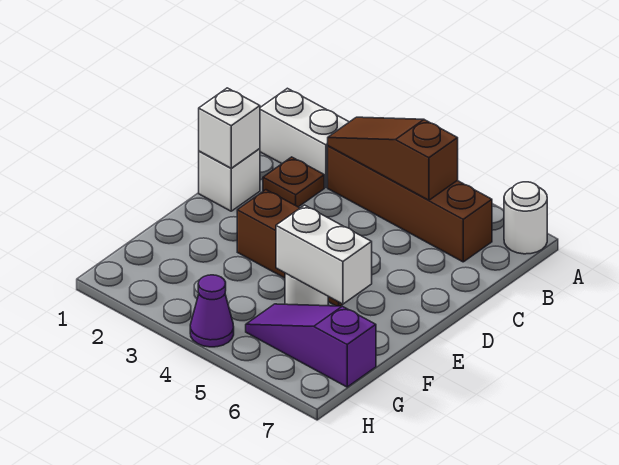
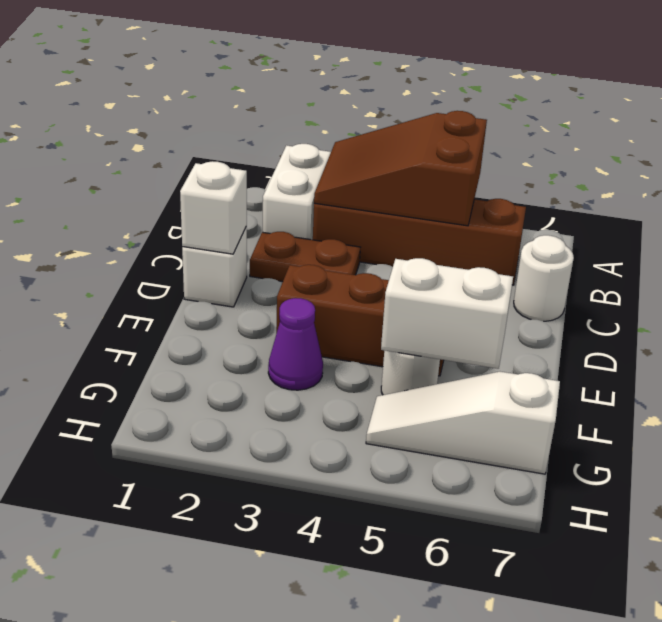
white 1x1 round brick [504,182,547,254] -> white 1x1 round brick moved to [514,235,574,321]
white 1x2 brick [260,88,349,187] -> white 1x2 brick turned to [263,144,331,240]
brown 1x3 slope [328,117,458,200] -> brown 2x3 slope [314,111,487,226]
brown 1x1 plate [263,157,324,207] -> brown 1x2 plate [250,232,360,282]
purple 1x3 slope [246,304,376,387] -> white 1x3 slope [366,372,560,474]
purple 1x1 cone [190,275,234,347] -> purple 1x1 cone moved to [268,298,323,390]

